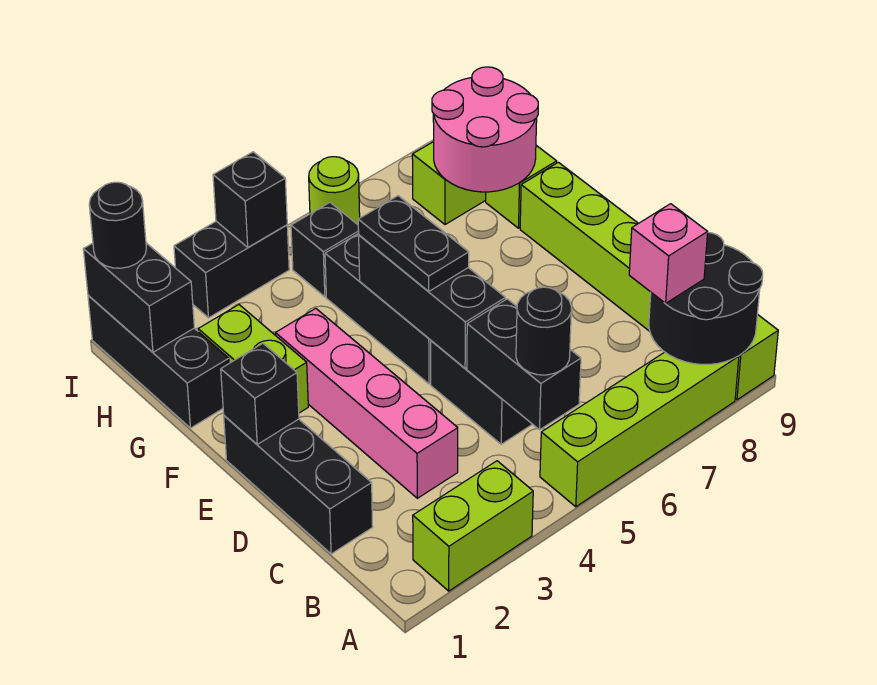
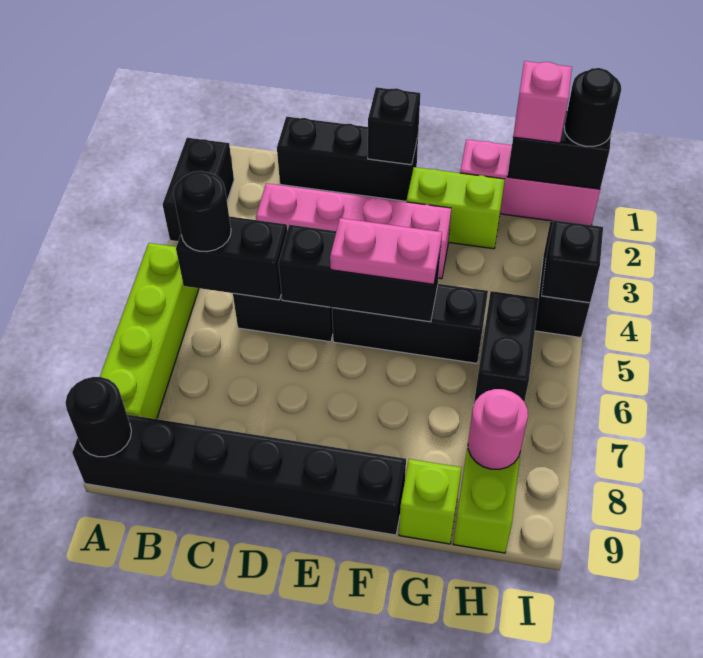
lime 1x2 brick [413,461,533,591] -> black 1x2 brick [163,138,234,242]
black 2x2 round brick [649,233,763,364] -> black 1x1 round brick [66,377,131,457]
lime 1x6 brick [520,162,778,400] -> black 1x6 brick [72,415,406,535]
pink 1x1 brick [629,204,708,304] -> pink 1x1 brick moved to [513,61,572,143]
black 1x2 plate [358,196,469,292] -> pink 1x2 plate [330,218,442,284]
black 1x3 brick [88,295,229,428] -> pink 1x3 brick [460,139,600,225]
pink 2x2 round brick [432,67,538,192] -> pink 1x1 round brick [468,389,528,469]
black 1x1 brick [291,203,359,297] -> black 1x2 brick [474,291,539,403]
lime 1x1 round brick [309,157,360,225] -> none

